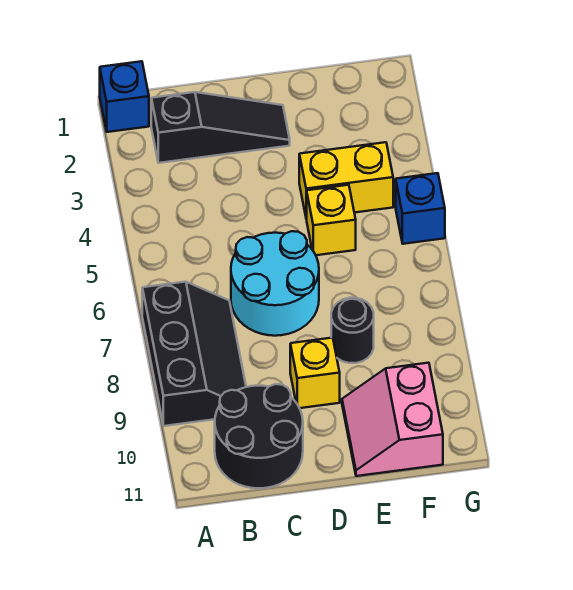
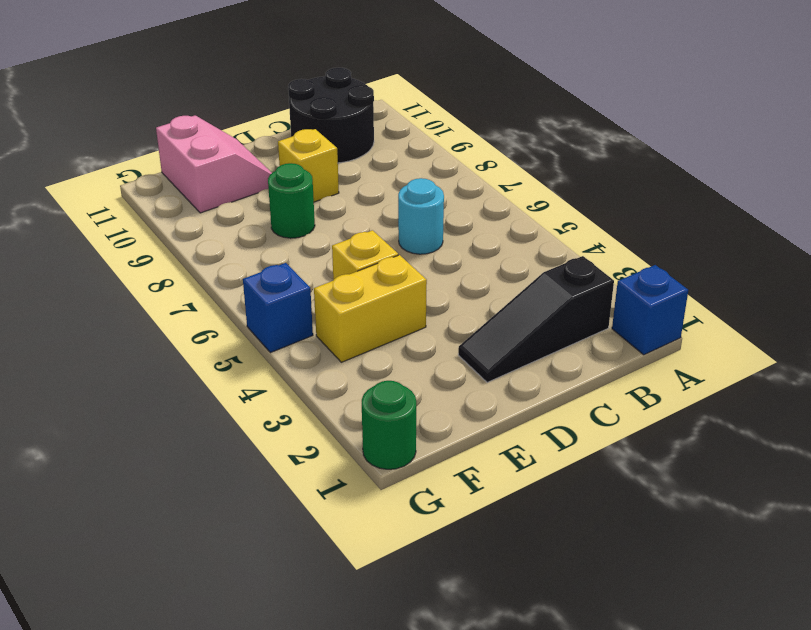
black 2x3 slope [142,282,246,426] -> none
cyan 2x2 round brick [231,231,319,336] -> cyan 1x1 round brick [398,178,444,254]
black 1x1 round brick [331,298,374,363] -> green 1x1 round brick [268,163,315,238]
none -> green 1x1 round brick [362,381,416,469]

